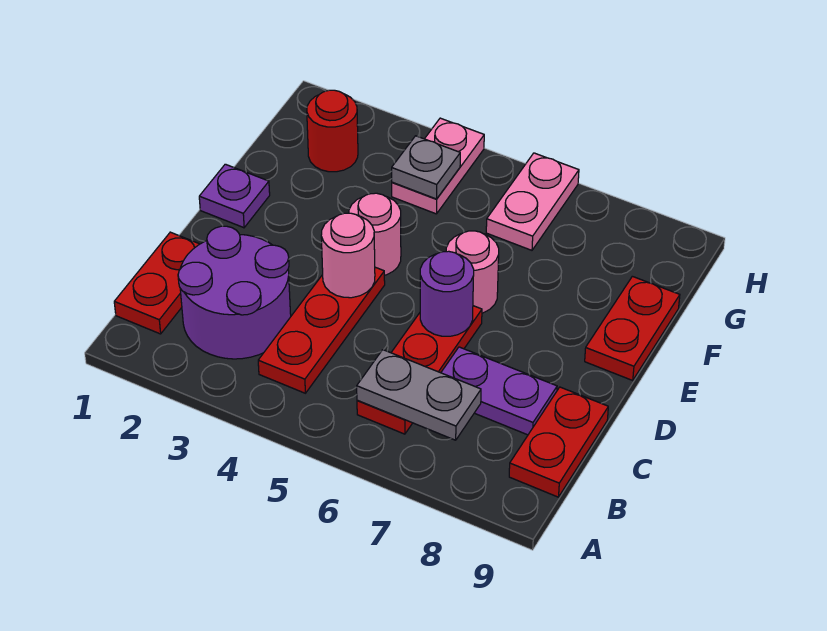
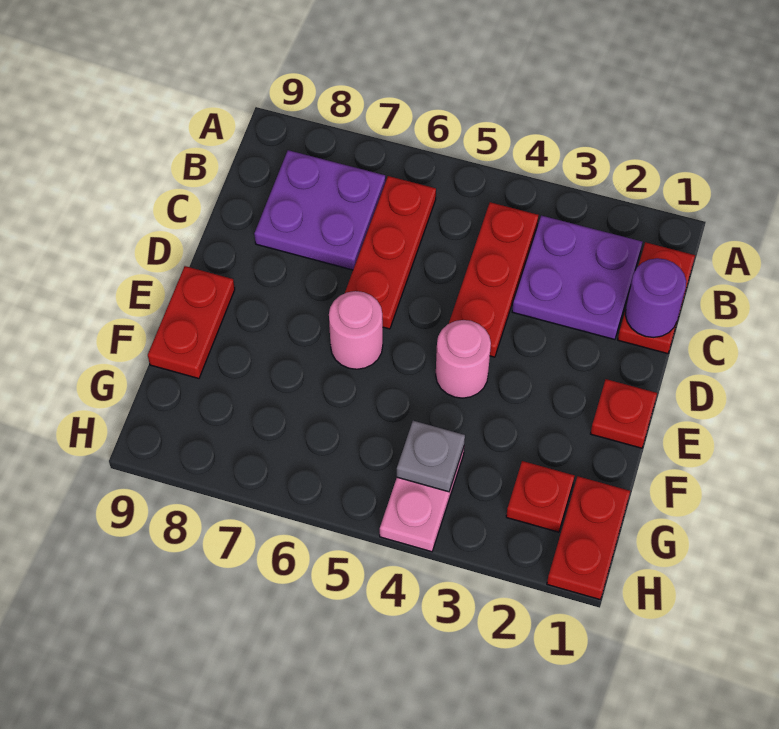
purple 2x2 round brick [178,226,291,359] -> purple 2x2 plate [512,216,642,340]
grey 1x2 plate [357,350,481,440] -> none
red 1x2 plate [509,387,608,497] -> red 1x2 plate moved to [547,476,630,599]
purple 1x2 plate [441,347,557,435] -> purple 2x2 plate [254,150,386,270]
pink 1x1 round brick [321,213,375,298] -> none
purple 1x1 round brick [420,251,474,336] -> purple 1x1 round brick moved to [625,258,686,337]
purple 1x1 plate [199,164,270,228] -> red 1x1 plate [590,379,657,448]
red 1x1 round brick [307,90,358,172] -> red 1x1 plate [506,461,574,532]
pink 1x2 plate [486,153,579,250] -> none

